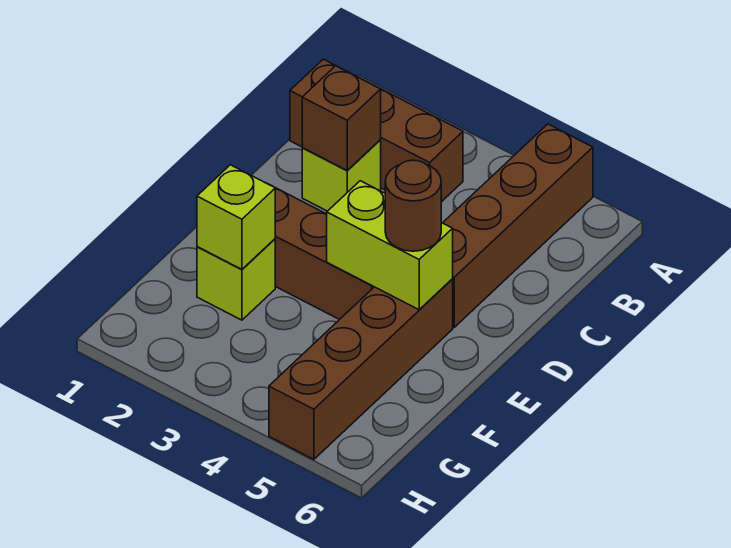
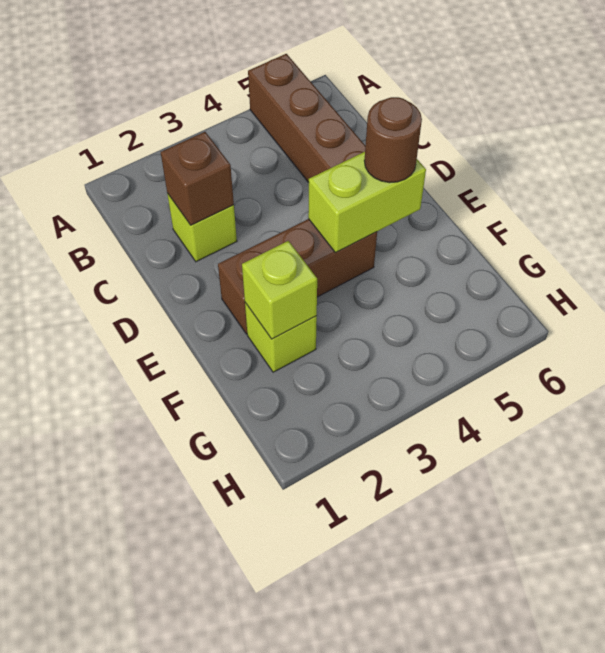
brown 1x3 brick [290,59,463,202] -> none
brown 1x4 brick [269,279,453,459] -> none

